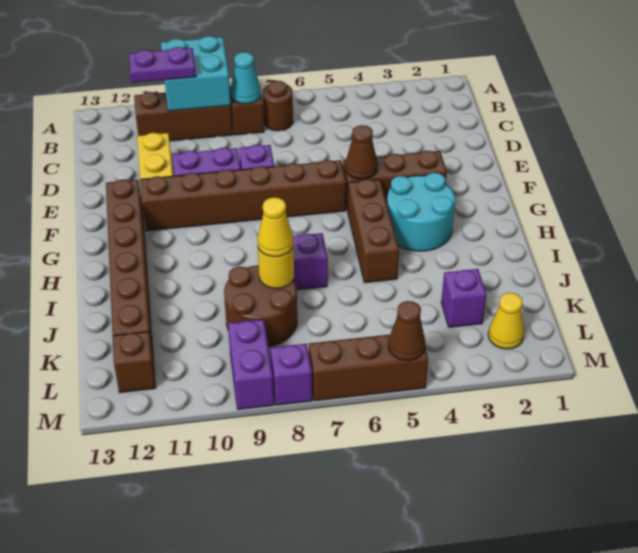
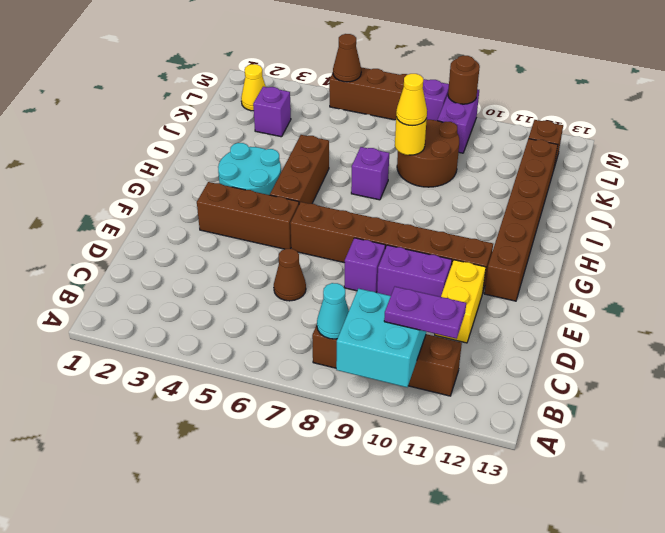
brown 1x1 round brick [263,81,293,131] -> brown 1x1 round brick moved to [448,56,480,104]
brown 1x1 cone [345,125,378,179] -> brown 1x1 cone moved to [274,249,306,301]

